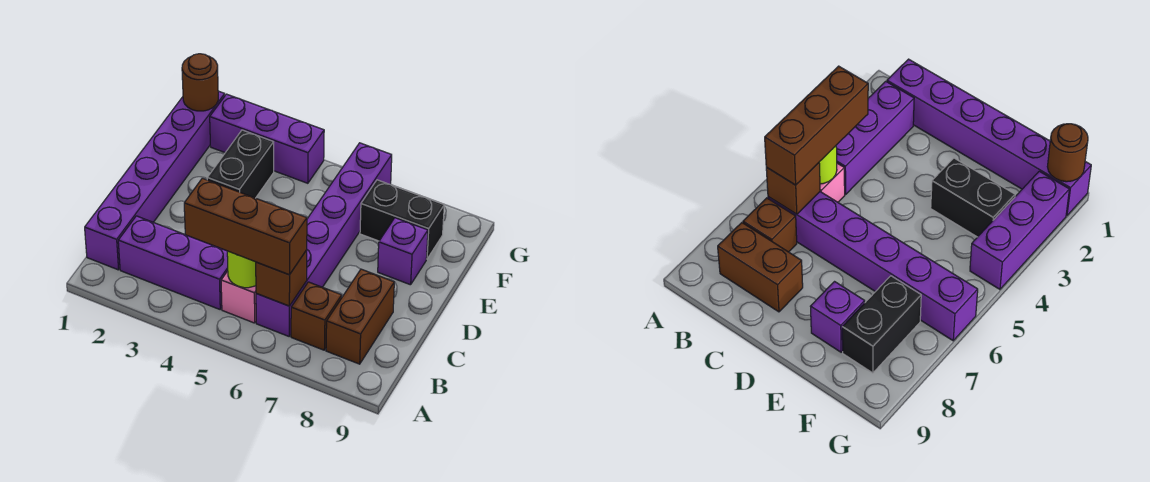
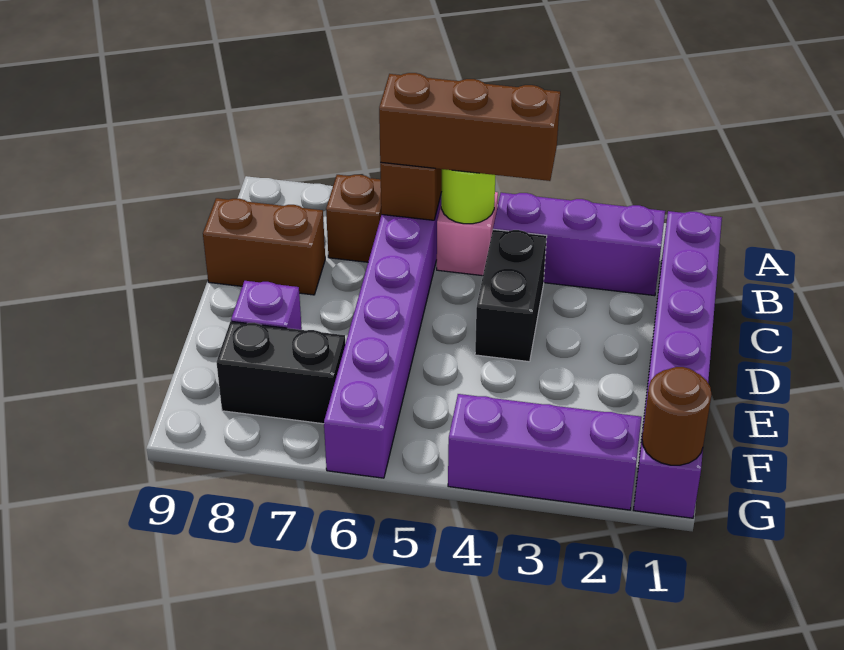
brown 1x2 brick [326,269,394,364] -> brown 1x2 brick turned to [203,198,325,295]
black 1x2 brick [207,130,274,198] -> black 1x2 brick moved to [475,229,547,362]

